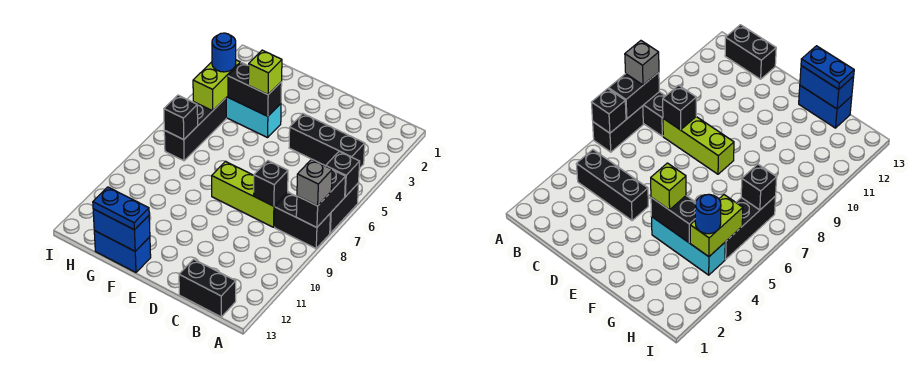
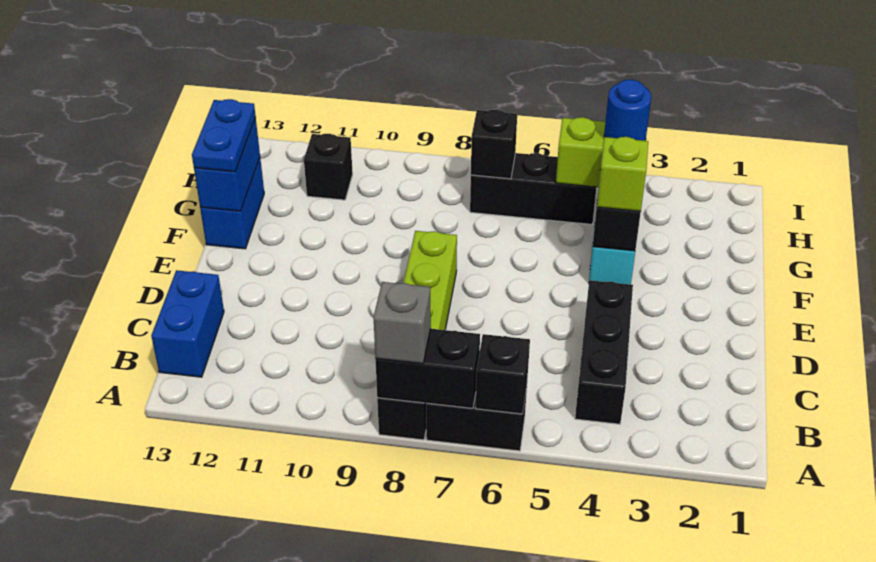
black 1x2 brick [179,259,236,317] -> blue 1x2 brick [151,270,224,377]
black 1x1 brick [254,161,288,206] -> black 1x1 brick moved to [304,134,353,200]

